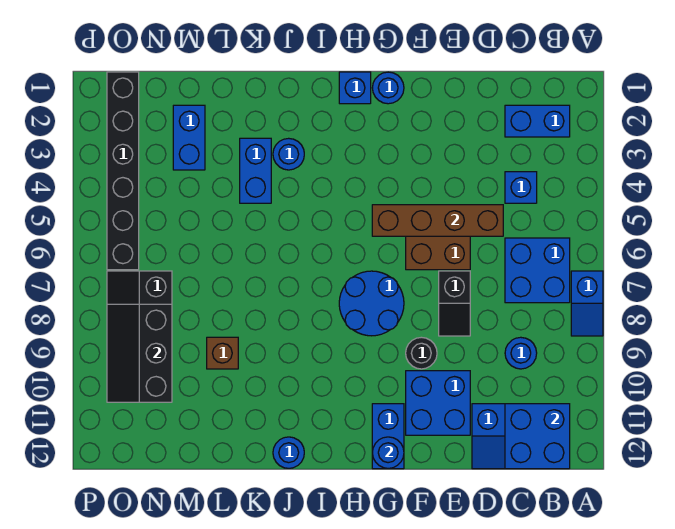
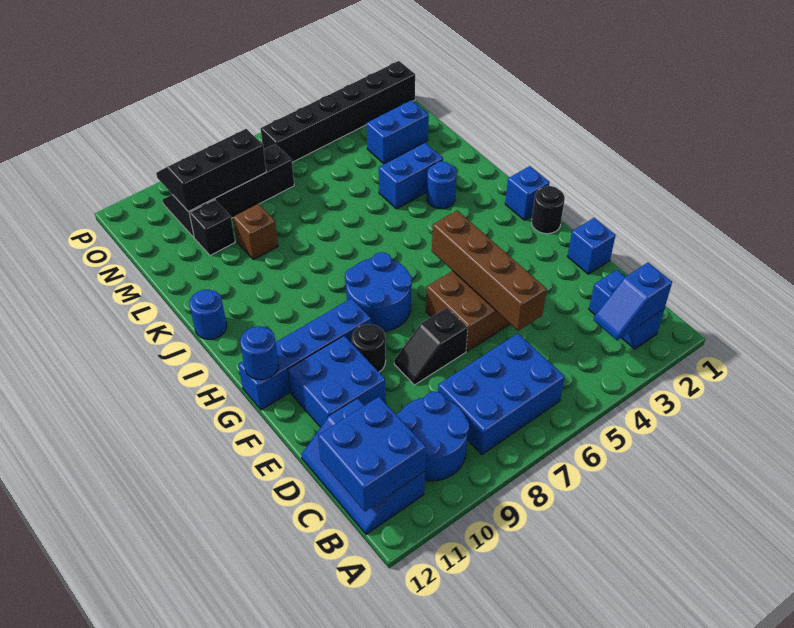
blue 1x2 slope [571,271,603,336] -> blue 1x2 slope moved to [594,263,672,340]
blue 2x2 brick [505,238,570,303] -> blue 2x3 brick [438,333,565,455]
blue 1x1 brick [505,172,537,203] -> blue 1x1 brick moved to [568,218,616,274]
blue 1x1 round brick [505,337,537,369] -> blue 2x2 round brick [397,392,469,481]
blue 1x1 round brick [372,72,404,104] -> black 1x1 round brick [532,186,565,234]
blue 1x2 brick [372,404,404,469] -> blue 1x4 brick [238,298,371,410]
none -> black 1x1 brick [189,200,235,256]

